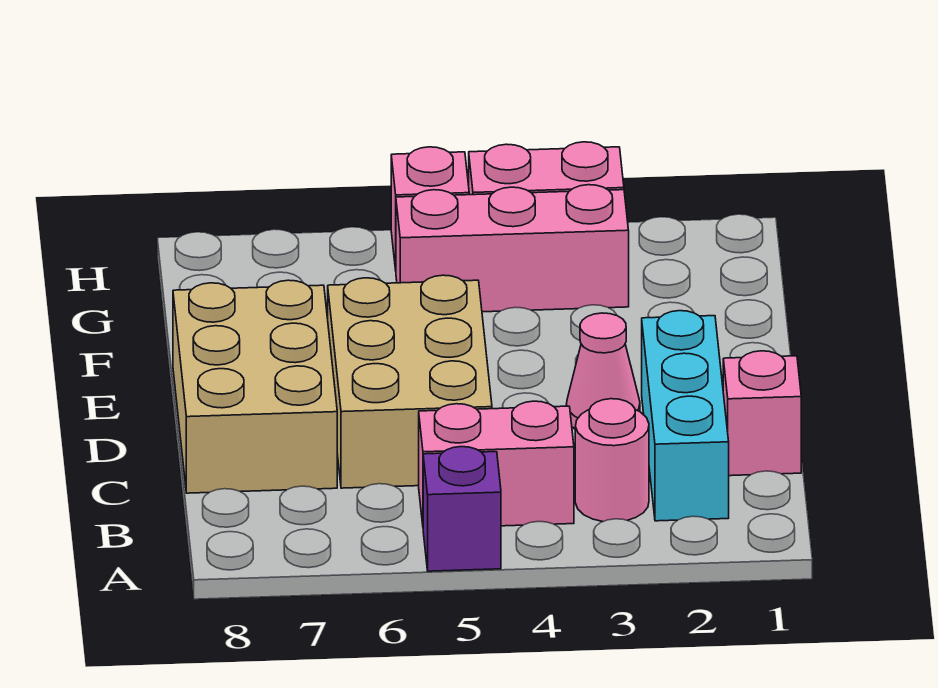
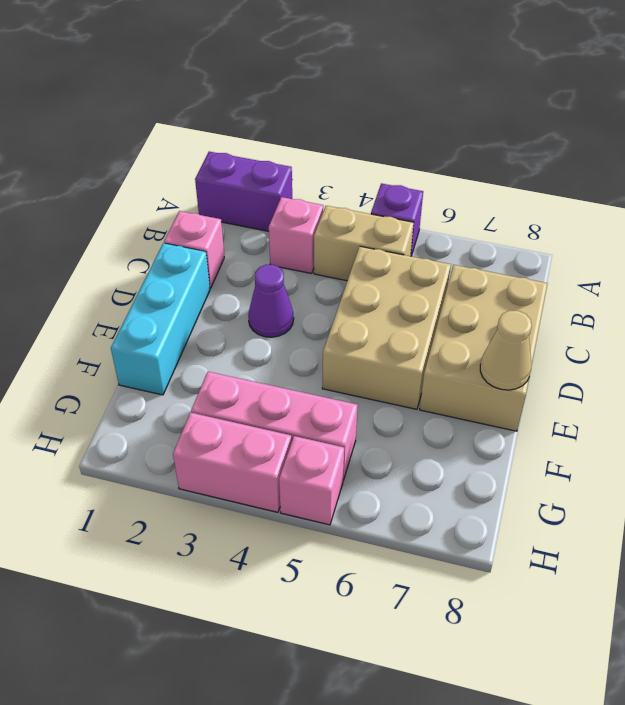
none -> purple 1x2 brick [195,152,292,231]
cyan 1x3 brick [642,311,729,521] -> cyan 1x3 brick moved to [111,243,210,395]
pink 1x1 round brick [575,399,649,522] -> pink 1x1 brick [269,197,323,273]
pink 1x2 brick [419,401,574,526] -> tan 1x2 brick [314,206,414,281]
pink 1x1 cone [566,313,640,429] -> purple 1x1 cone [248,265,294,337]
none -> tan 1x1 cone [480,311,532,390]

